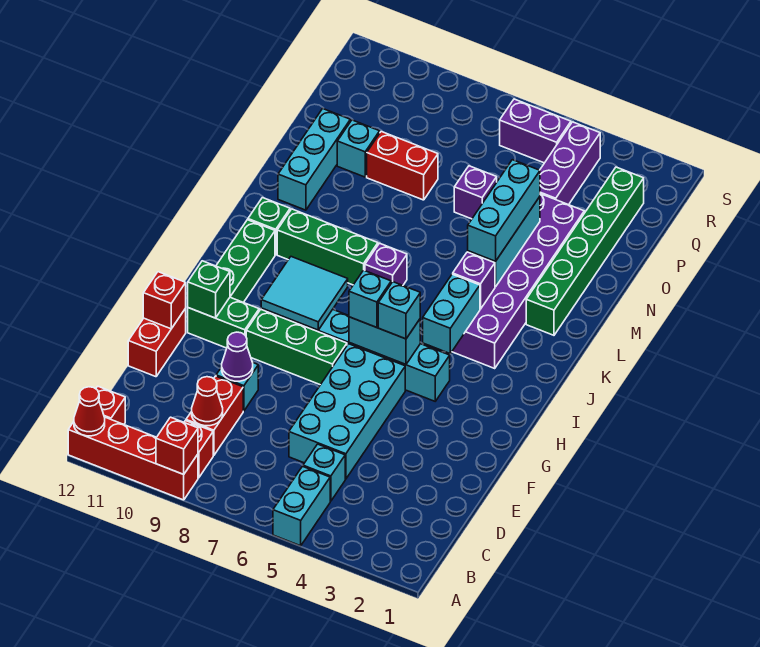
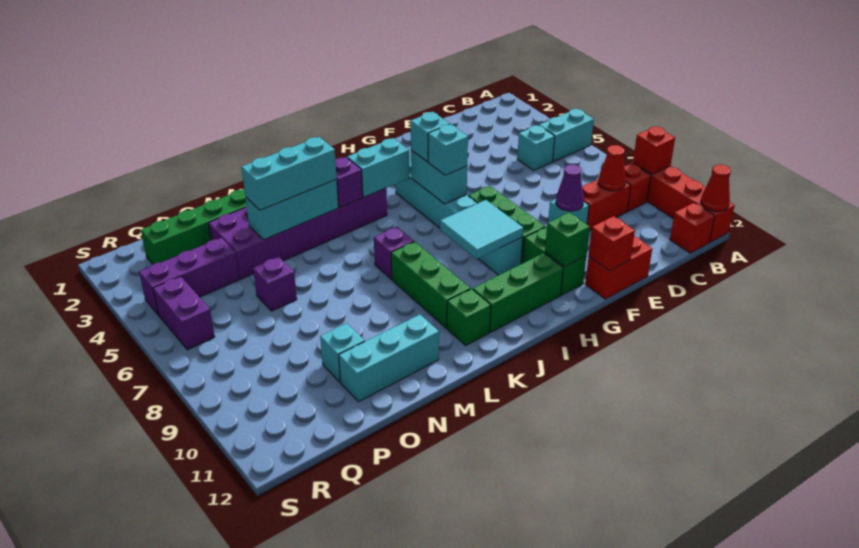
cyan 2x4 brick [289,344,405,479] -> none
red 1x2 brick [367,132,438,200] -> none

